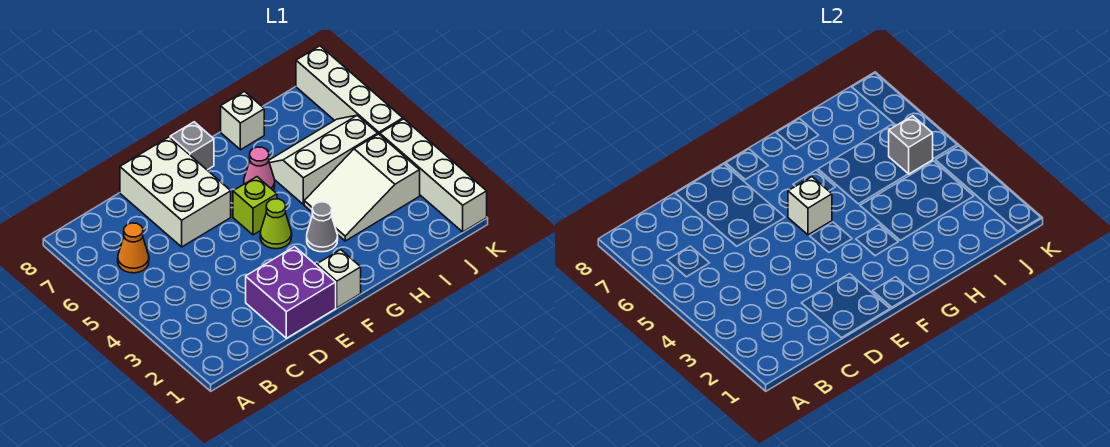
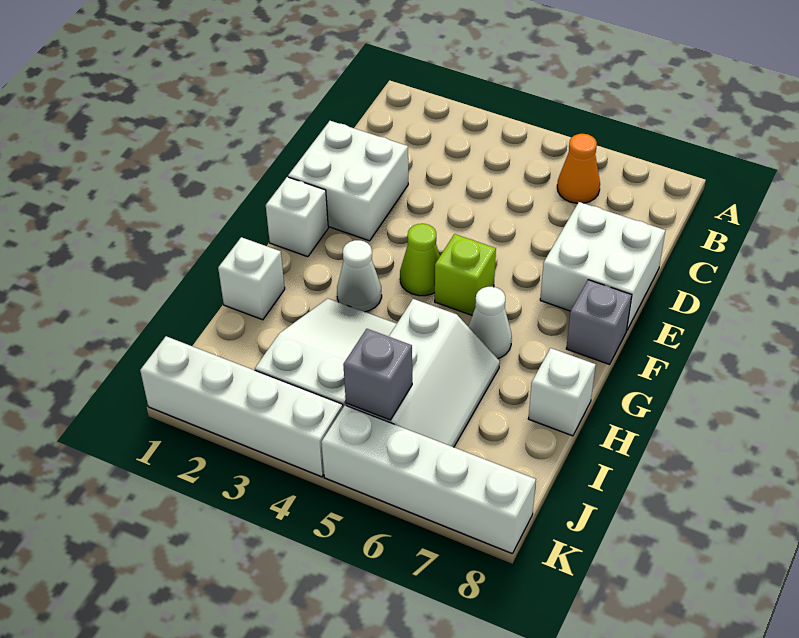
purple 2x2 brick [246,247,336,338] -> white 2x2 brick [288,121,408,241]
white 2x3 brick [120,137,231,247] -> white 2x2 brick [540,202,665,330]
white 1x1 brick [788,177,832,235] -> white 1x1 brick moved to [218,237,285,320]
grey 1x1 cone [307,202,338,252] -> white 1x1 cone [337,240,382,312]
pink 1x1 cone [244,147,275,190] -> white 1x1 cone [468,287,512,359]

